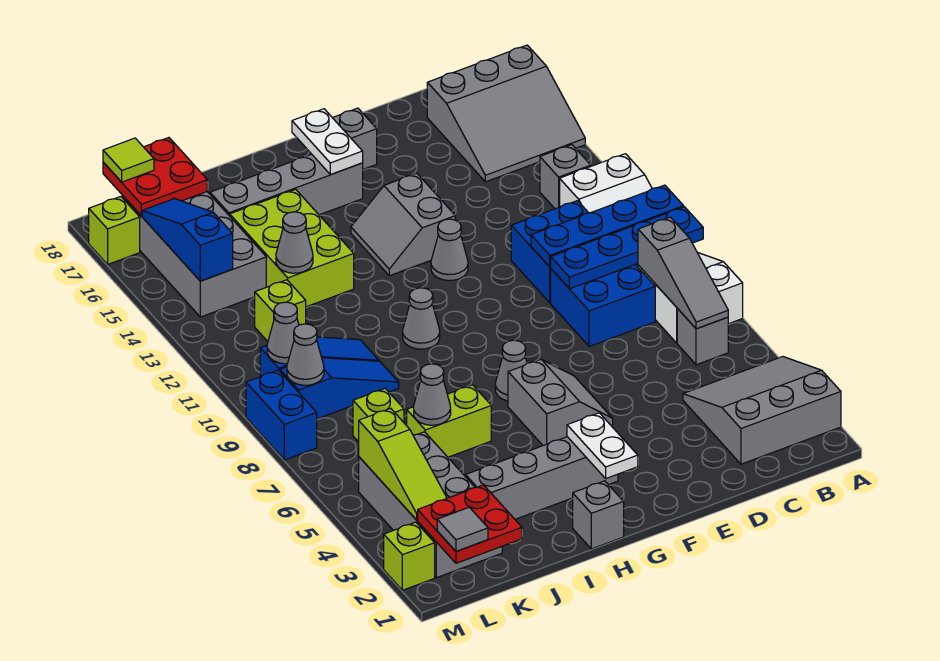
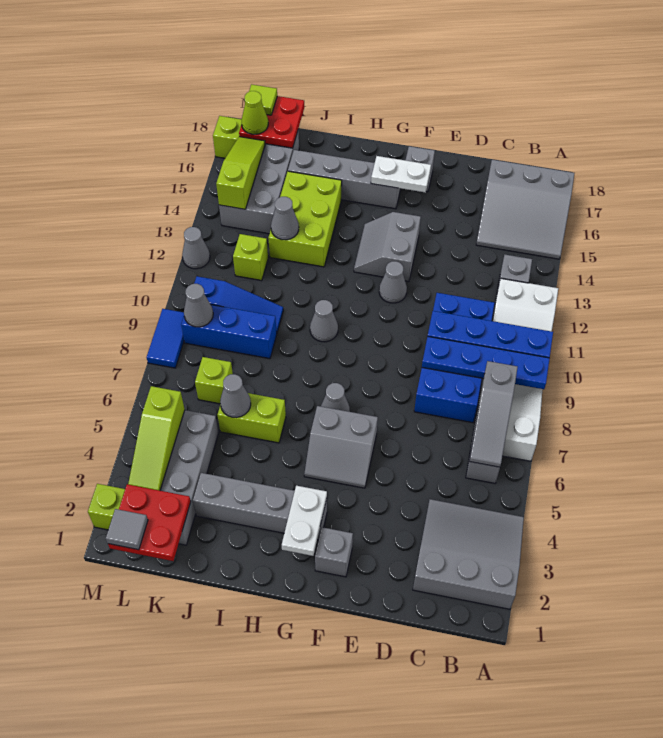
grey 2x2 slope [508,360,613,446] -> grey 2x2 slope turned to [304,406,378,488]
white 1x2 plate [292,109,363,175] -> white 1x2 plate turned to [371,156,431,193]
grey 1x1 brick [573,481,624,549] -> grey 1x1 brick moved to [315,527,353,577]
blue 1x3 slope [280,358,399,419] -> blue 1x3 brick [181,305,277,359]
grey 1x1 cone [267,302,299,364] -> grey 1x1 cone moved to [182,227,210,269]
blue 1x3 slope [142,199,233,281] -> lime 1x3 slope [216,137,265,209]
none -> lime 1x1 cone [242,91,268,134]
blue 1x2 brick [246,370,317,460] -> blue 1x2 tile [147,309,184,368]

